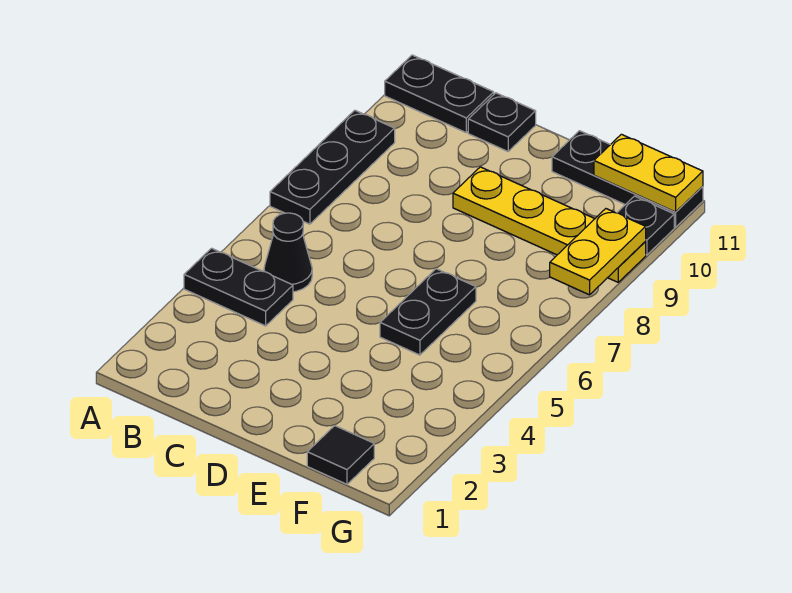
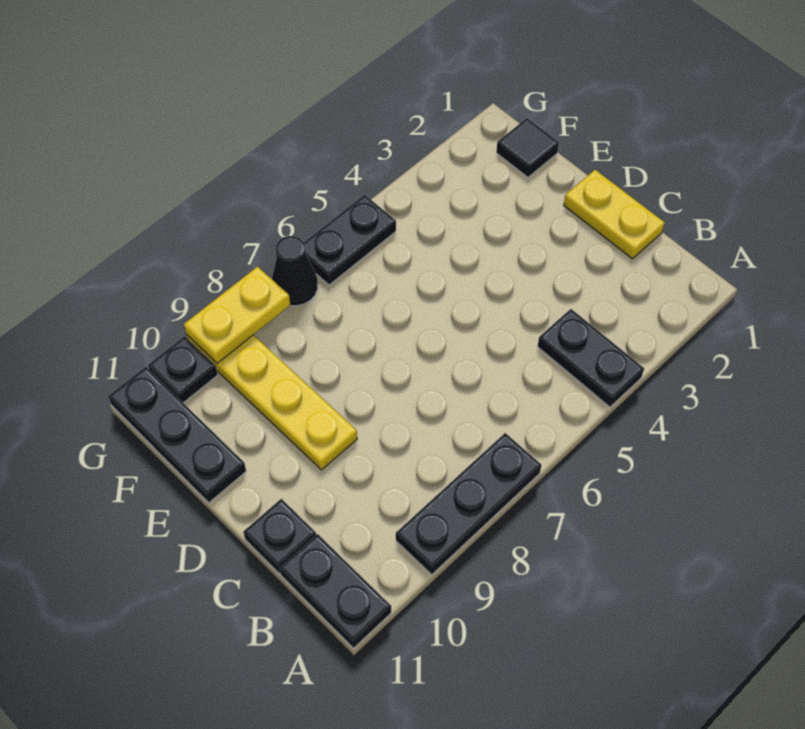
black 1x1 cone [264,213,312,292] -> black 1x1 cone moved to [272,236,318,306]
black 1x2 plate [380,269,476,355] -> black 1x2 plate moved to [304,195,396,285]
yellow 1x2 plate [594,134,703,212] -> yellow 1x2 plate moved to [564,170,665,259]

